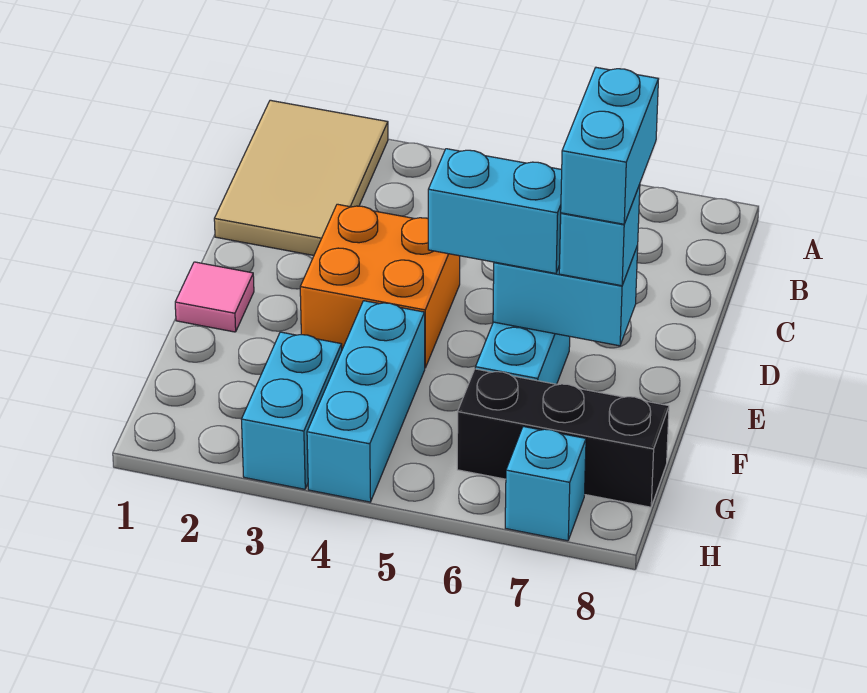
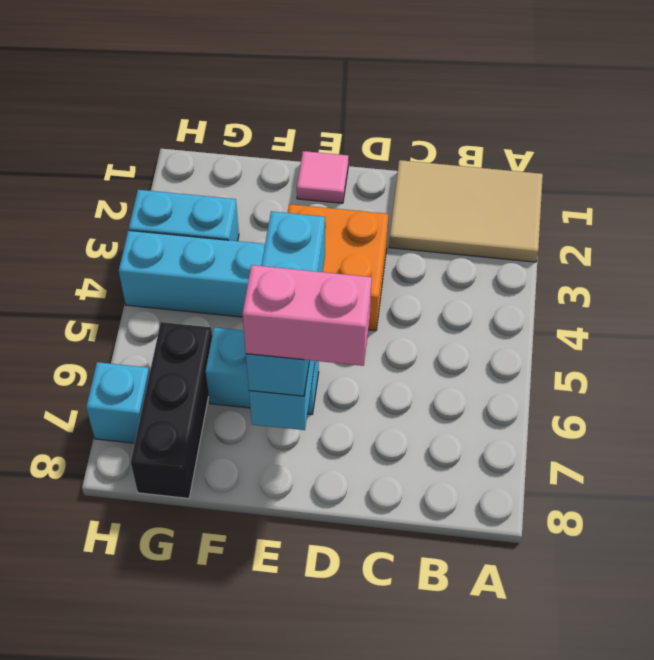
cyan 1x2 brick [561,68,659,224] -> pink 1x2 brick [242,265,372,366]

